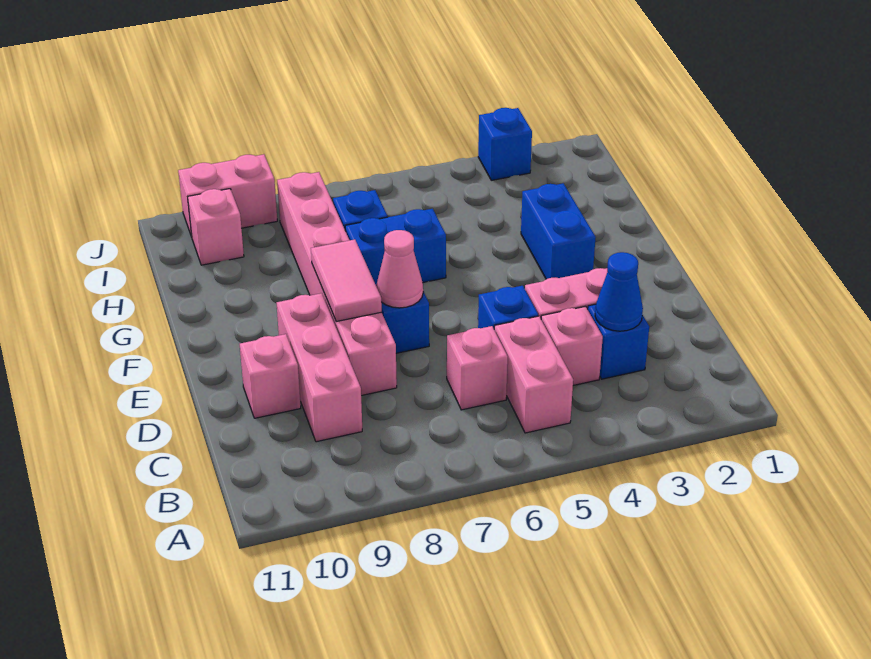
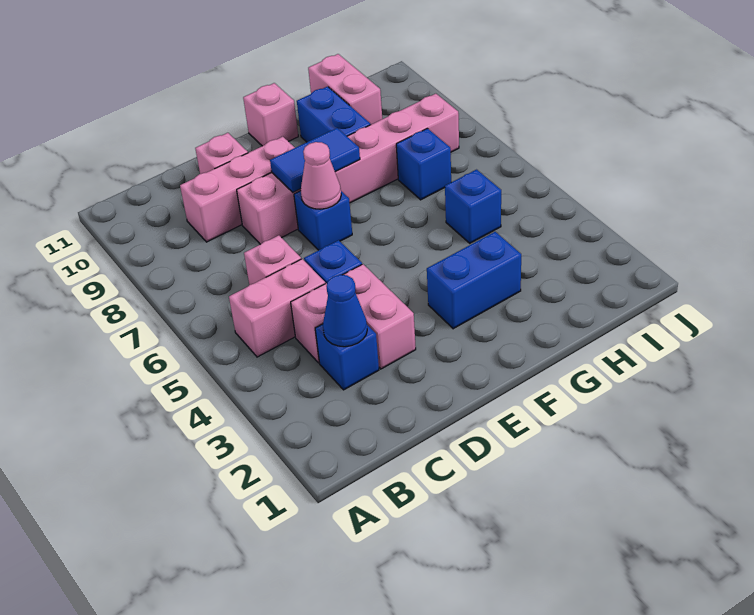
pink 1x2 tile [311,239,382,321] -> blue 1x2 tile [270,128,360,192]
blue 1x2 brick [345,209,446,282] -> blue 1x2 brick moved to [297,87,371,142]
pink 1x1 brick [188,189,244,265] -> pink 1x1 brick moved to [243,83,298,146]
blue 1x1 brick [478,108,532,180] -> blue 1x1 brick moved to [445,170,501,243]
pink 1x2 brick [178,154,277,237] -> pink 1x2 brick moved to [308,54,382,124]

